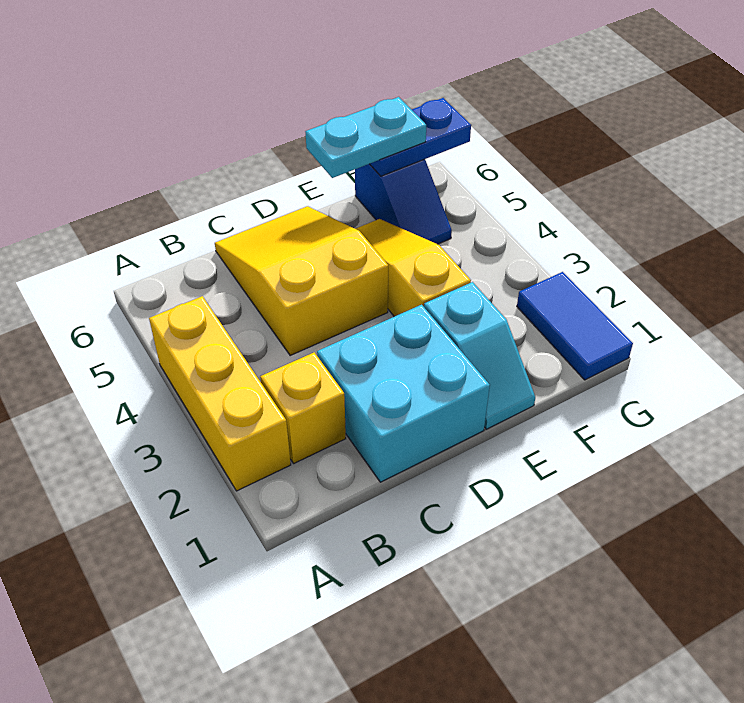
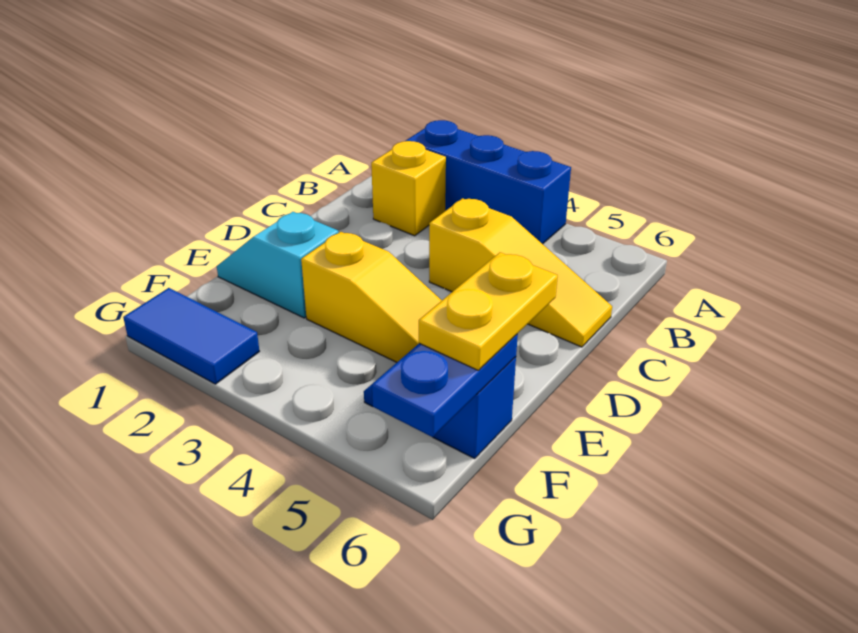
yellow 1x3 brick [149,296,291,491] -> blue 1x3 brick [406,120,571,244]
cyan 2x2 brick [317,305,490,482] -> none
yellow 2x3 slope [215,206,388,356] -> yellow 1x3 slope [429,198,612,347]
cyan 1x2 plate [305,97,426,178] -> yellow 1x2 plate [419,252,558,370]

